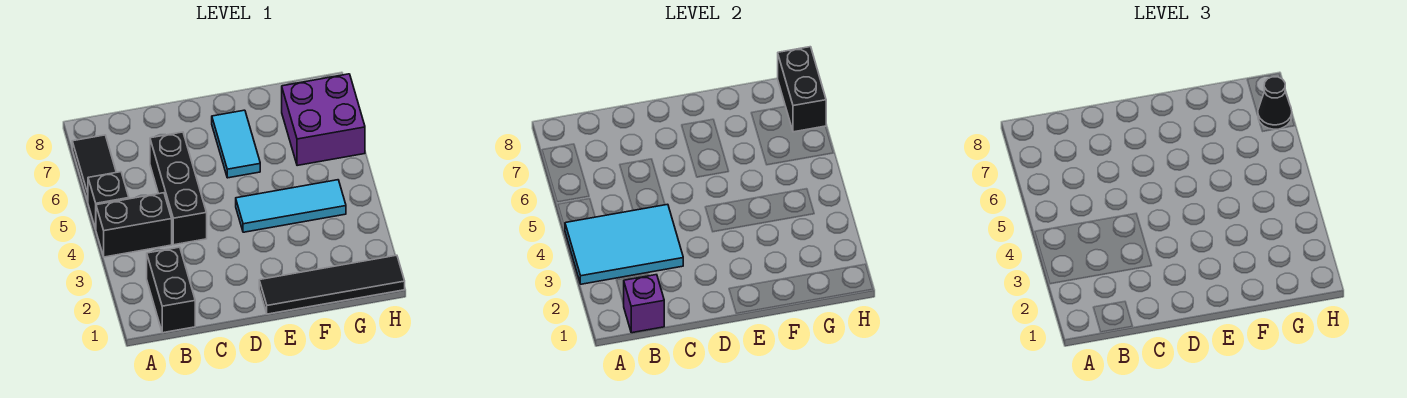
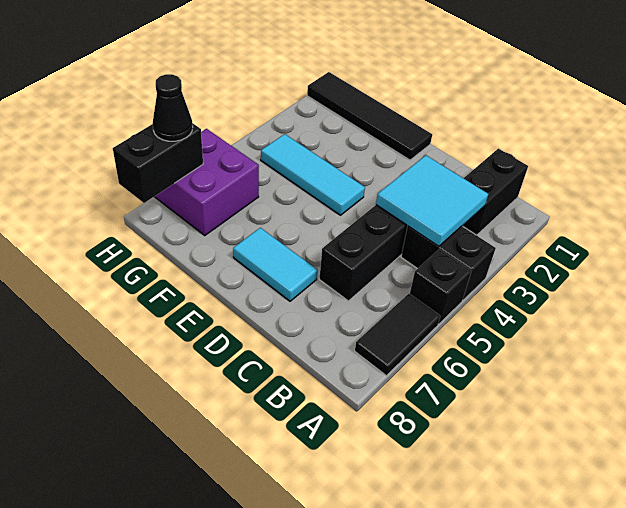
cyan 2x3 tile [565,204,683,284] -> cyan 2x2 tile [376,155,488,246]
purple 1x1 brick [624,275,664,333] -> none
cyan 1x2 tile [212,110,260,178] -> cyan 1x2 tile turned to [233,228,317,301]

